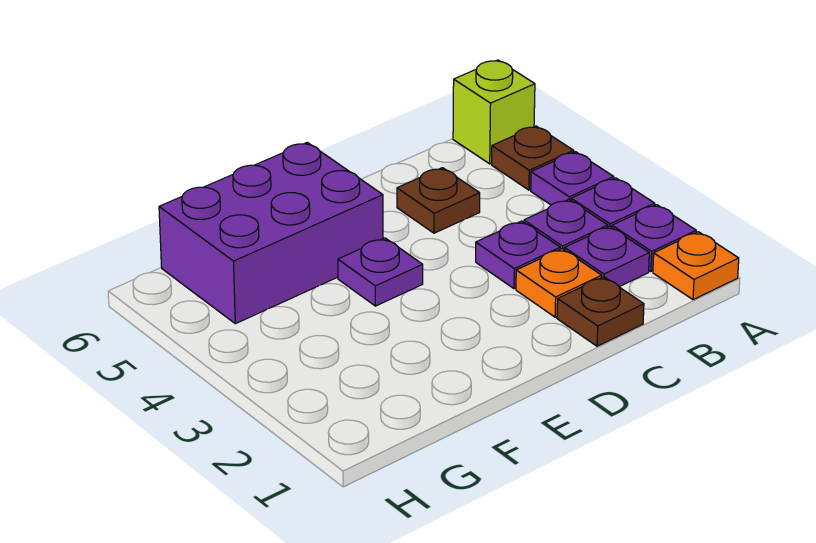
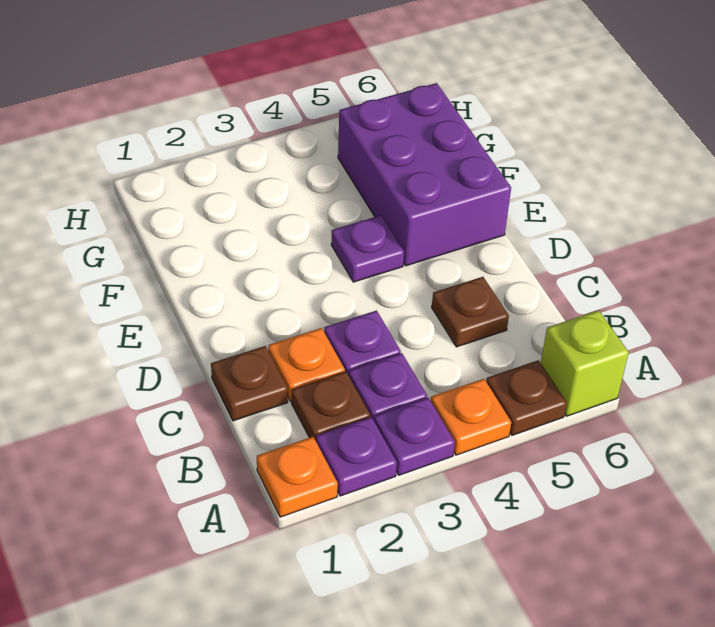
purple 1x1 plate [531,152,614,205] -> orange 1x1 plate [431,379,511,455]
purple 1x1 plate [564,226,649,287] -> brown 1x1 plate [292,371,370,441]

